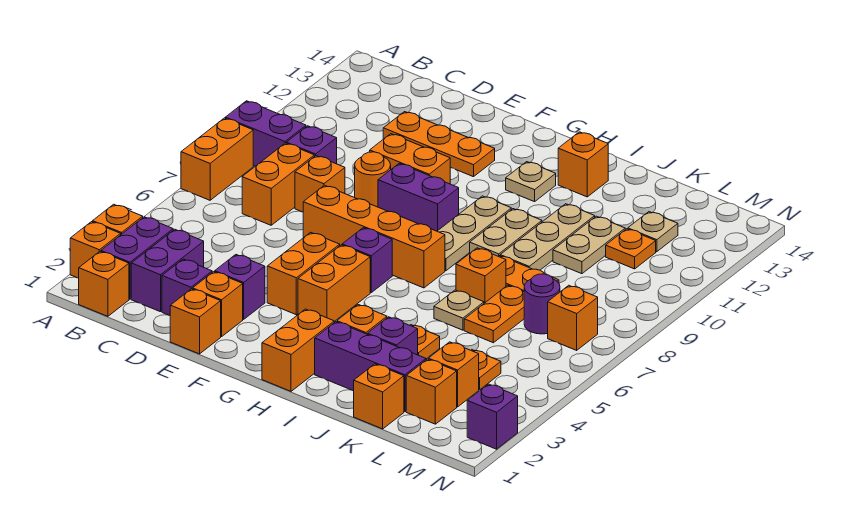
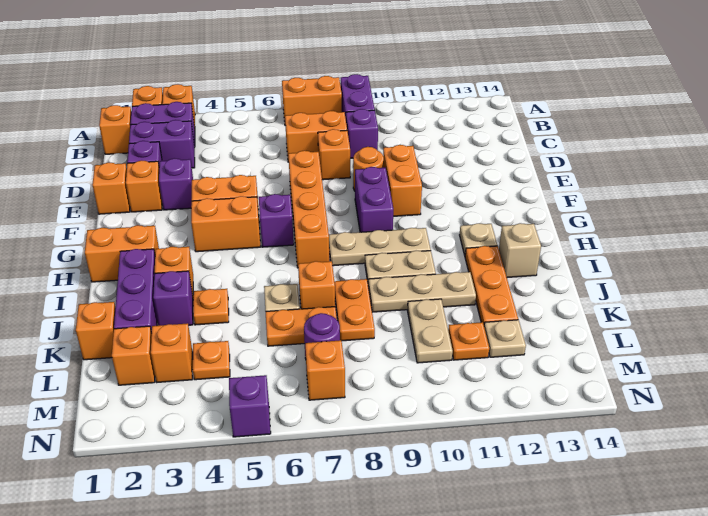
orange 1x3 plate [383,112,495,177] -> orange 1x3 plate moved to [465,246,518,325]
orange 1x1 brick [558,132,608,197] -> tan 1x1 brick [499,223,541,278]
tan 1x2 plate [553,216,625,274] -> tan 1x2 plate turned to [407,299,453,363]
purple 1x1 brick [467,384,518,449] -> purple 1x1 brick moved to [229,375,271,437]

